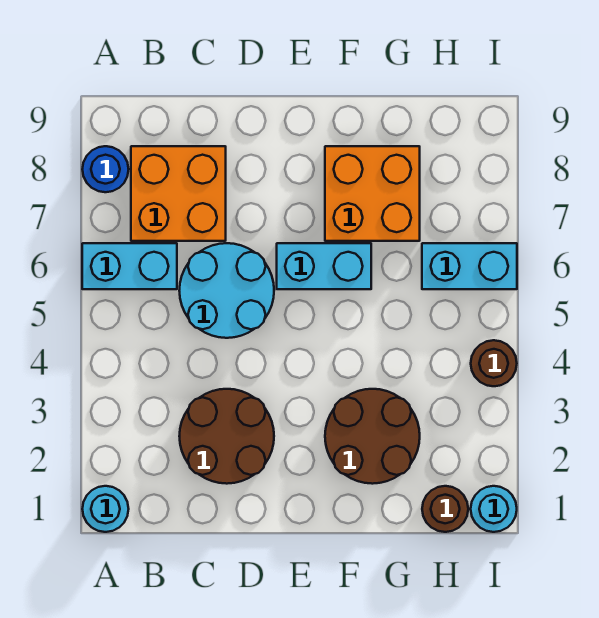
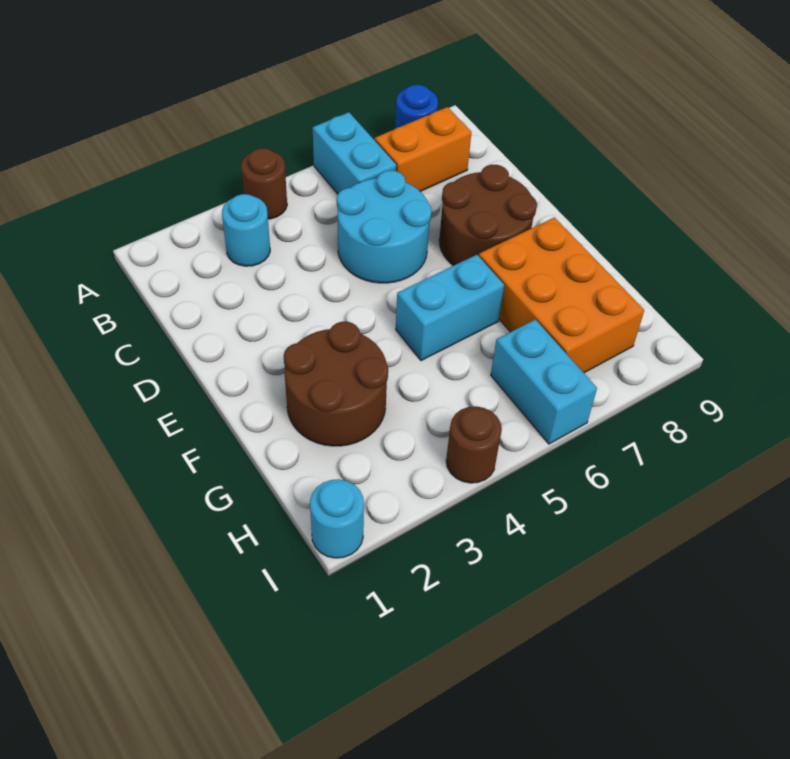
cyan 1x1 round brick [82,486,129,532] -> cyan 1x1 round brick moved to [222,194,270,266]
orange 2x2 brick [131,146,226,241] -> orange 1x2 brick [375,107,471,191]
brown 2x2 round brick [179,389,274,484] -> brown 2x2 round brick moved to [439,165,537,266]
cyan 1x2 brick [277,243,371,289] -> cyan 1x2 brick turned to [396,255,504,361]
orange 2x2 brick [325,146,420,241] -> orange 2x3 brick [479,218,644,373]
brown 1x1 round brick [422,486,468,532] -> brown 1x1 round brick moved to [241,148,287,219]

